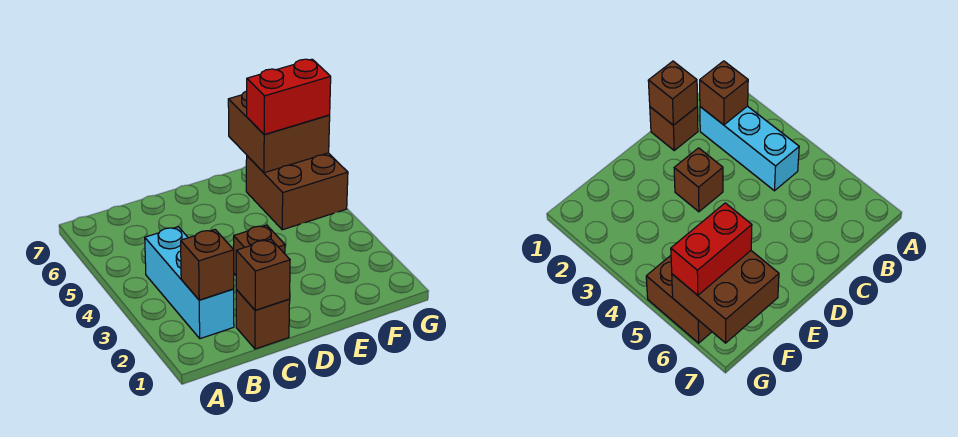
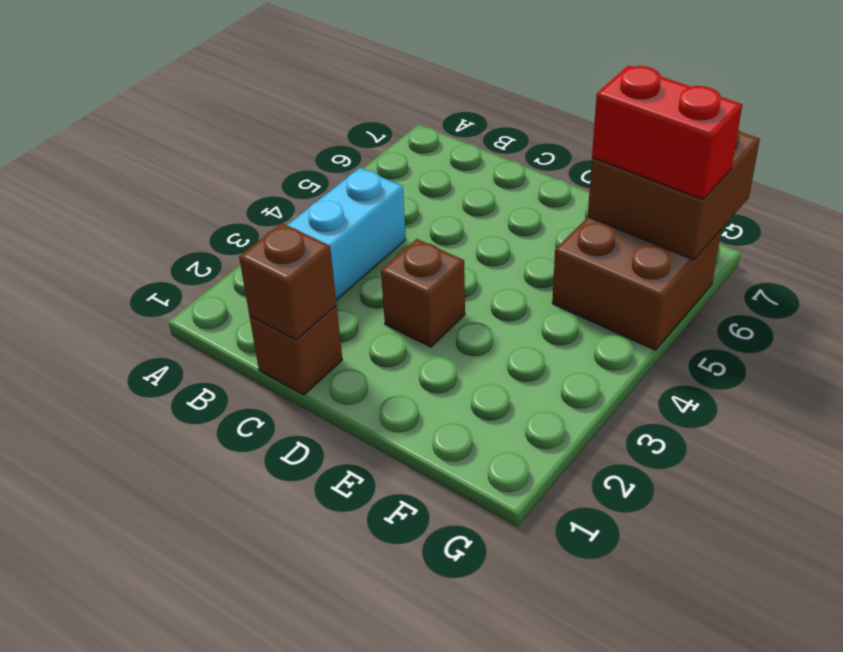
brown 1x1 brick [181,230,234,300] -> none

